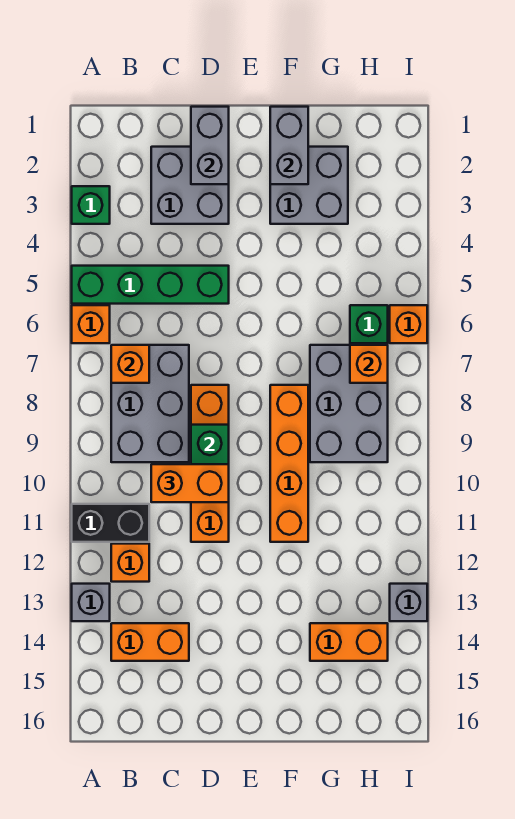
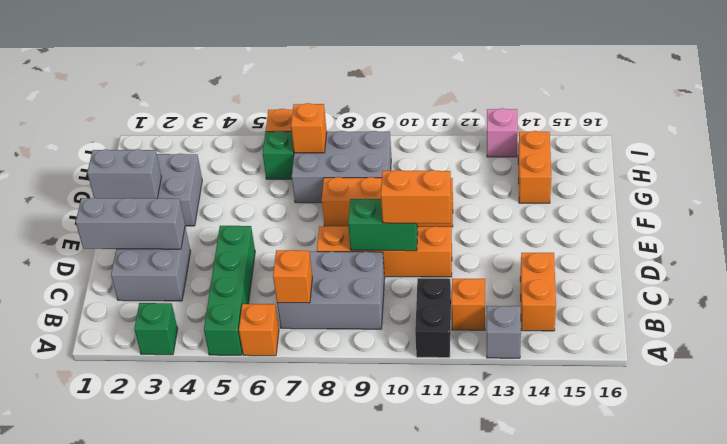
orange 1x2 brick [151,464,229,502] -> orange 1x2 brick turned to [381,170,451,224]
grey 1x2 brick [191,107,229,184] -> grey 1x3 brick [76,198,185,249]
grey 1x1 brick [390,584,427,621] -> pink 1x1 brick [487,108,518,157]

